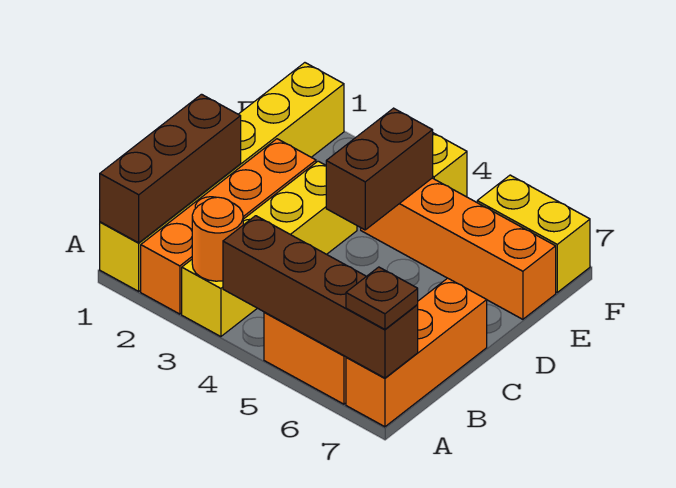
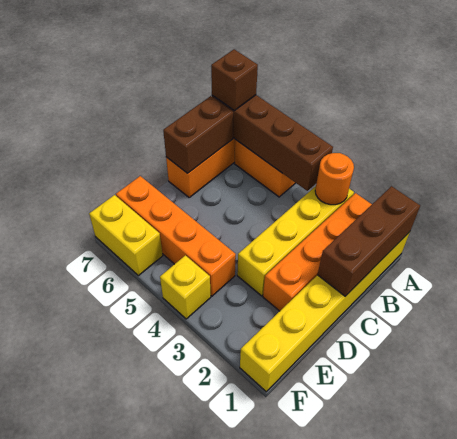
brown 1x1 plate [346,267,418,329] -> brown 1x1 brick [211,49,258,111]
brown 1x2 brick [326,108,433,230] -> brown 1x2 brick moved to [163,96,233,173]

